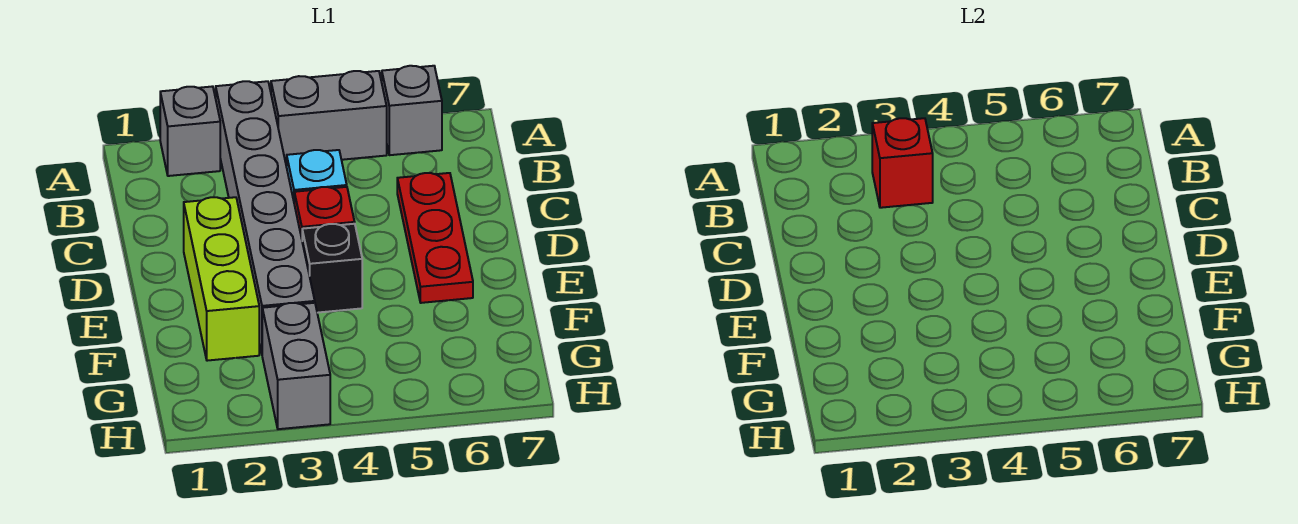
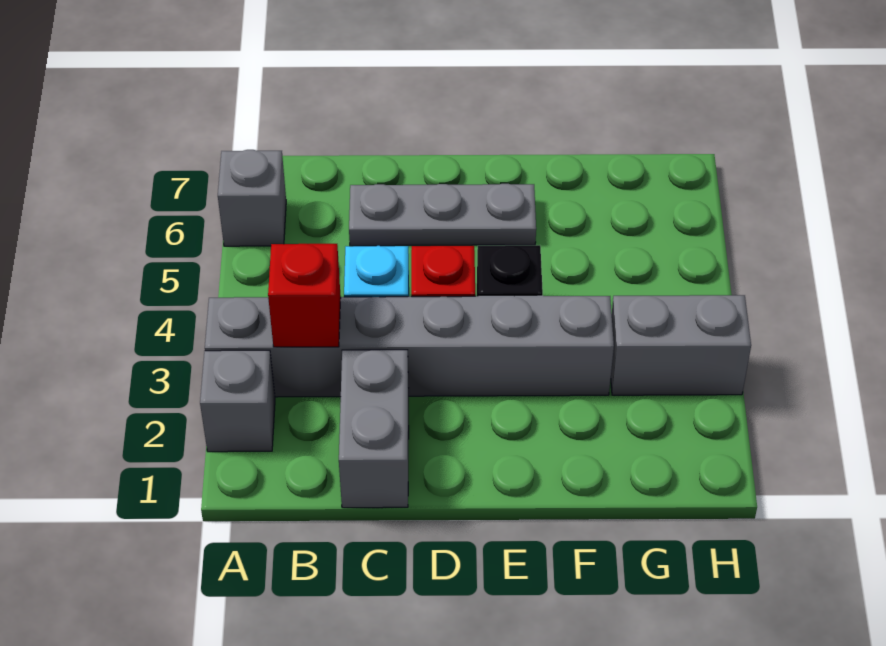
grey 1x2 brick [271,71,387,165] -> grey 1x2 brick moved to [339,350,409,508]
red 1x3 plate [397,173,473,303] -> grey 1x3 plate [349,184,536,246]
lime 1x3 brick [184,197,259,361] -> none

